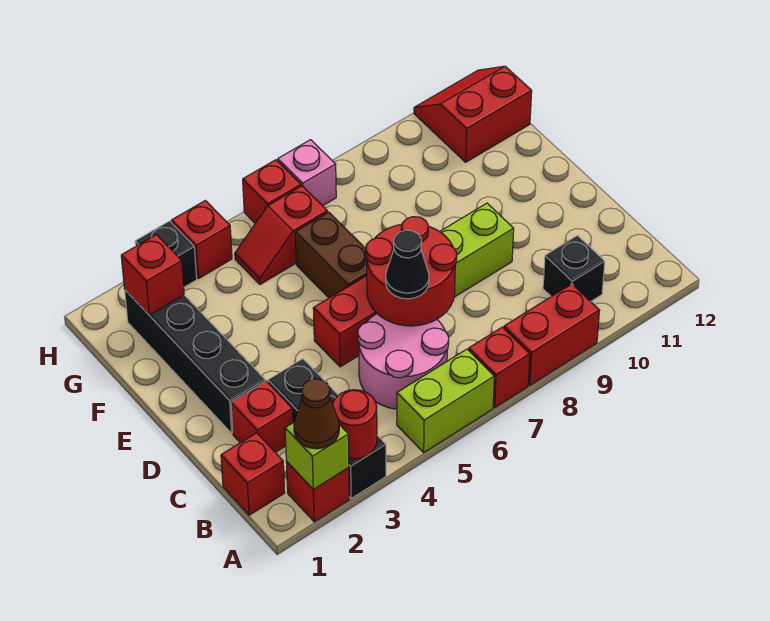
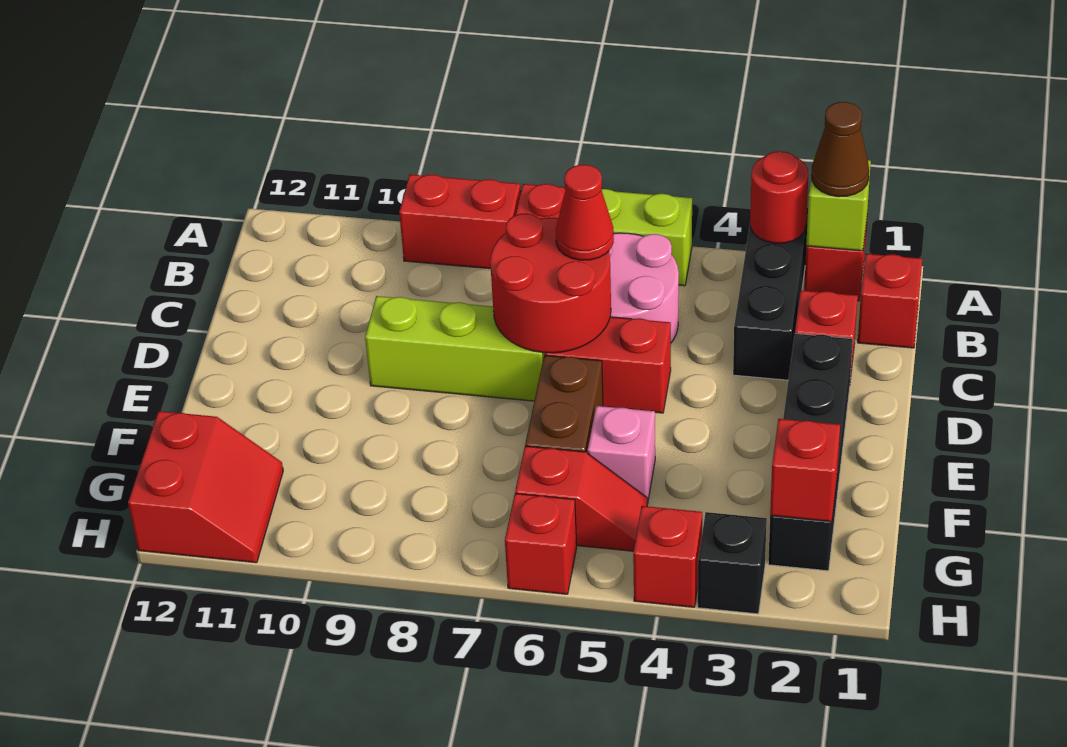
black 1x1 brick [543,236,605,301] -> none
black 1x1 cone [386,230,429,299] -> red 1x1 cone [556,165,614,260]
red 2x2 slope [414,66,532,162] -> red 2x2 slope turned to [128,411,283,563]
pink 1x1 brick [278,140,336,206] -> pink 1x1 brick moved to [588,406,655,504]

